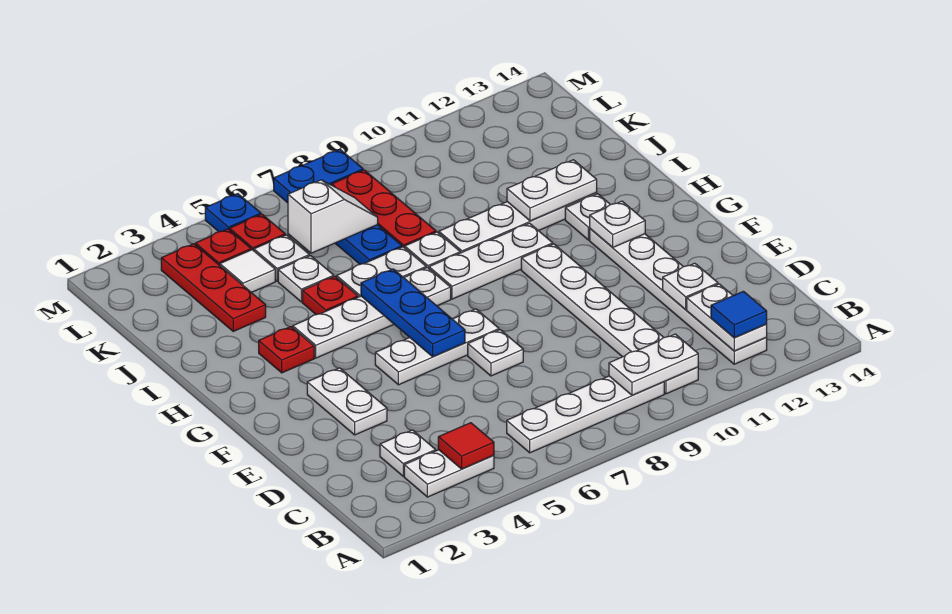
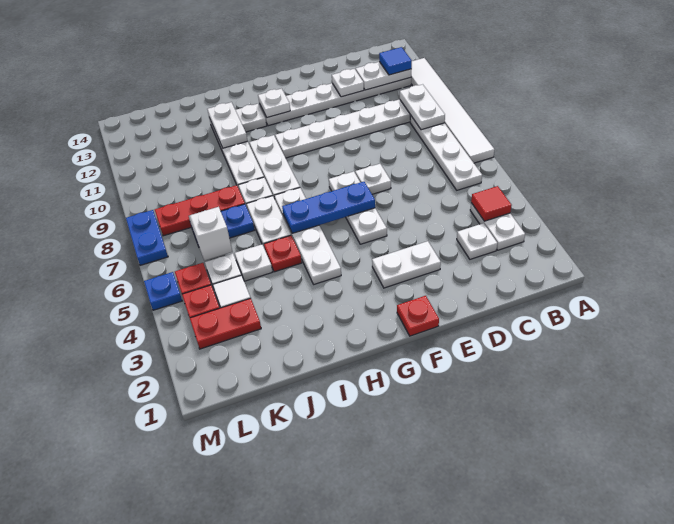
none -> white 1x6 tile [411,58,495,163]
red 1x1 plate [259,327,314,373] -> red 1x1 plate moved to [397,296,439,336]
red 1x3 plate [161,244,266,331] -> red 1x2 plate [190,298,261,349]

